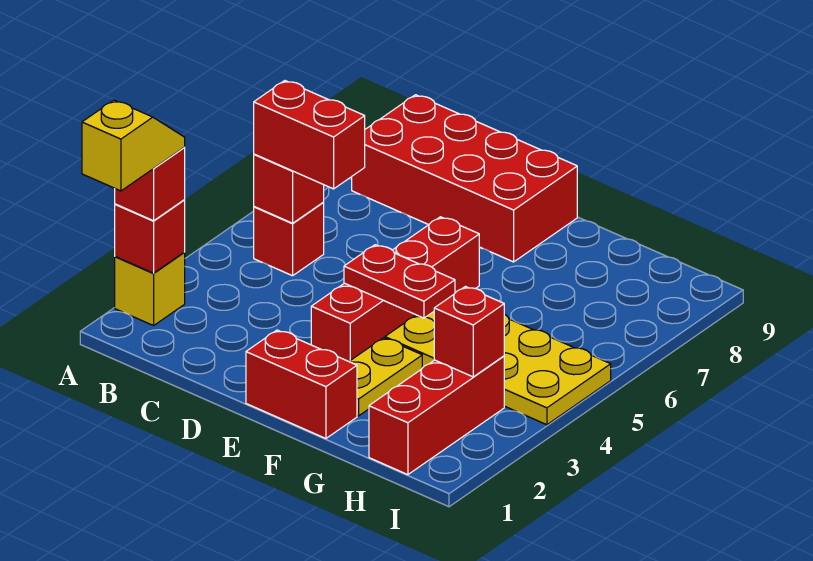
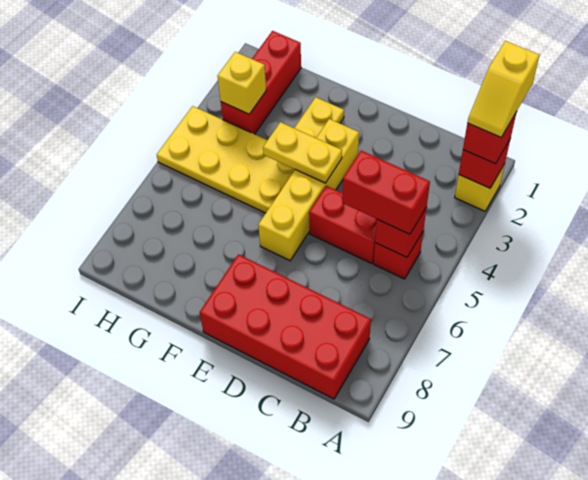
red 1x2 brick [246,330,357,438] -> red 1x2 brick moved to [309,186,377,263]
red 1x4 brick [311,217,479,361] -> yellow 1x4 brick [258,119,359,261]
red 1x2 plate [344,245,455,318] -> yellow 1x2 plate [263,122,342,183]
red 1x1 brick [434,287,504,377] -> yellow 1x1 brick [218,52,266,114]

